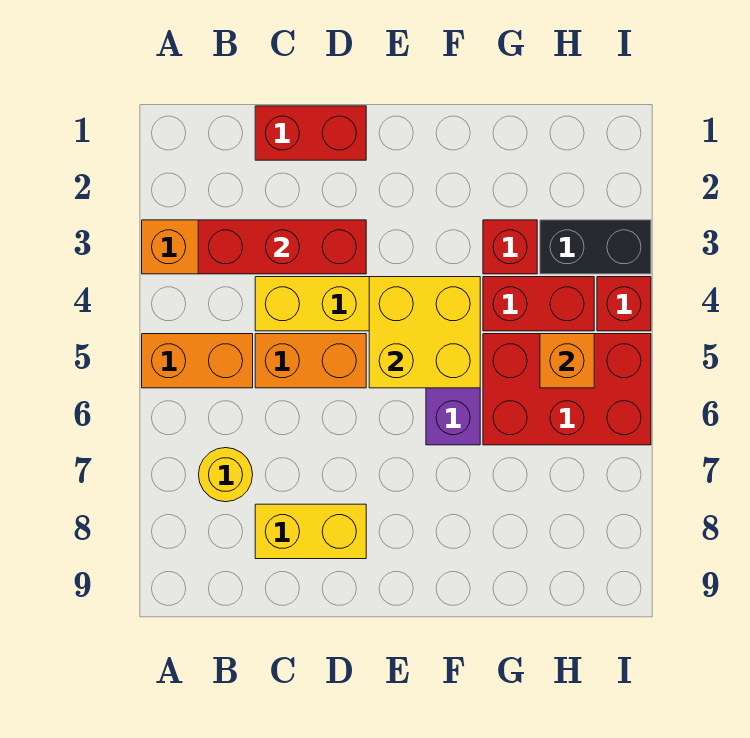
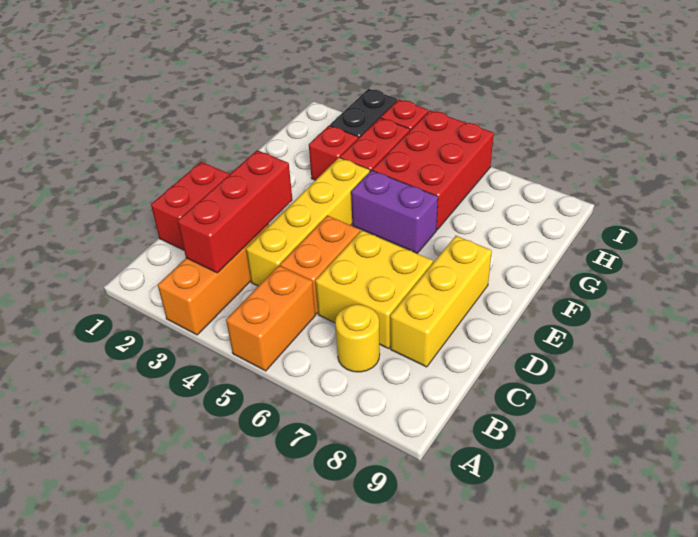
yellow 1x2 brick [255,504,366,559] -> yellow 1x3 brick [390,236,492,367]
yellow 2x2 brick [369,277,480,388] -> yellow 2x2 brick moved to [315,230,433,349]
orange 1x1 brick [540,334,594,388] -> none

